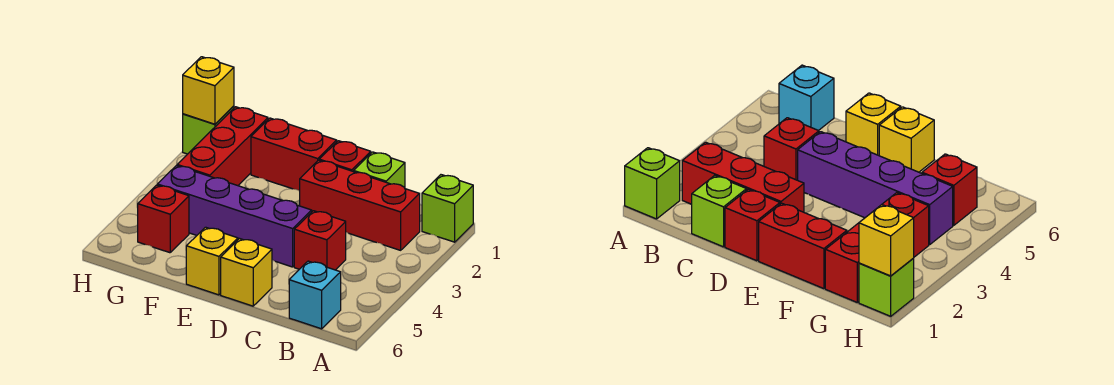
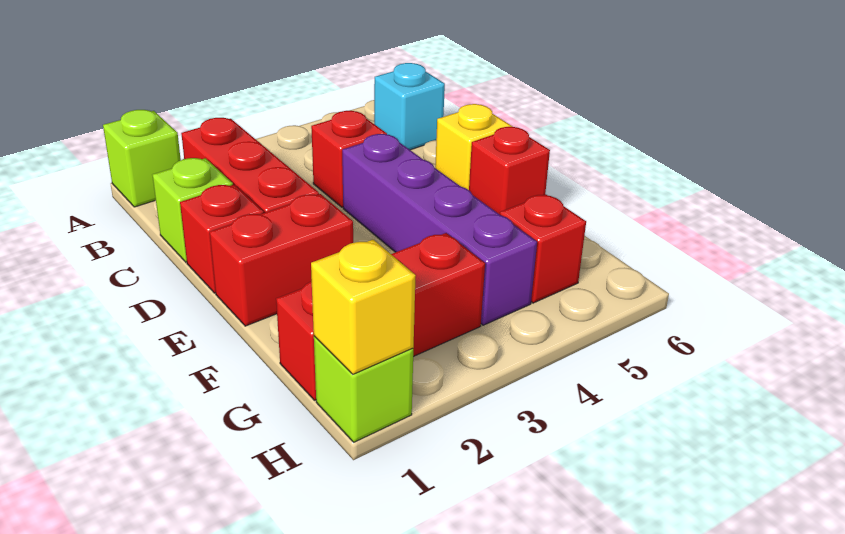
red 1x2 brick [251,118,337,191] -> red 1x2 brick turned to [210,194,353,326]
yellow 1x1 brick [186,227,238,295] -> red 1x1 brick [469,127,550,214]

